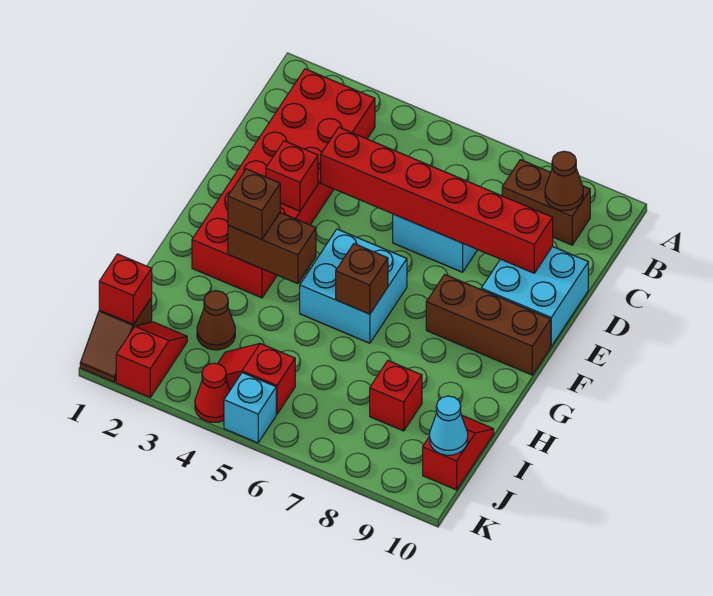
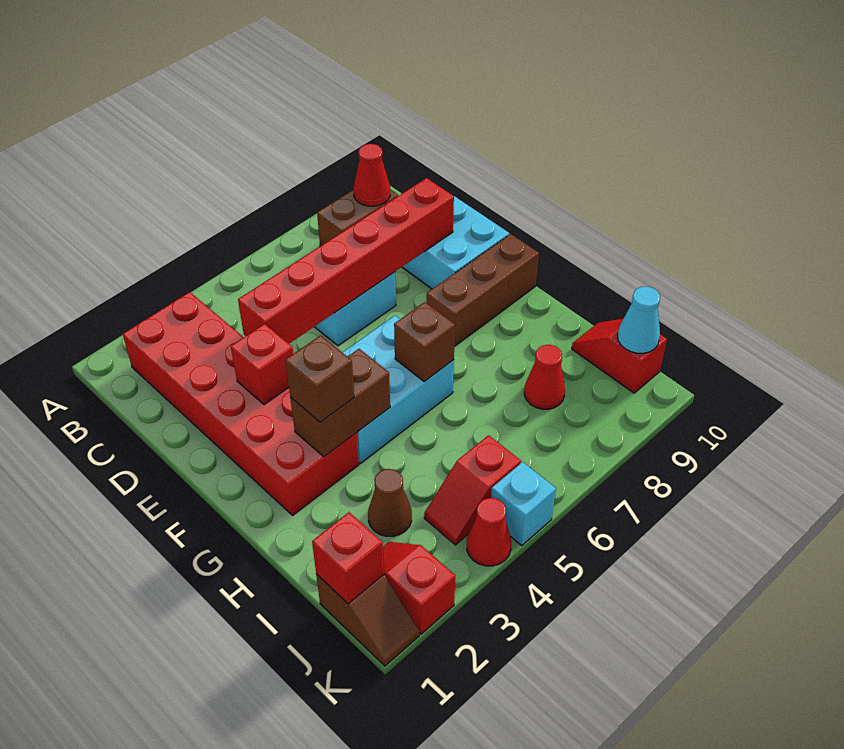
brown 1x1 cone [545,151,583,211] -> red 1x1 cone [354,144,390,206]
cyan 2x2 brick [300,229,407,343] -> cyan 2x3 brick [342,315,454,463]
red 1x1 brick [370,361,422,431] -> red 1x1 cone [524,345,565,409]

